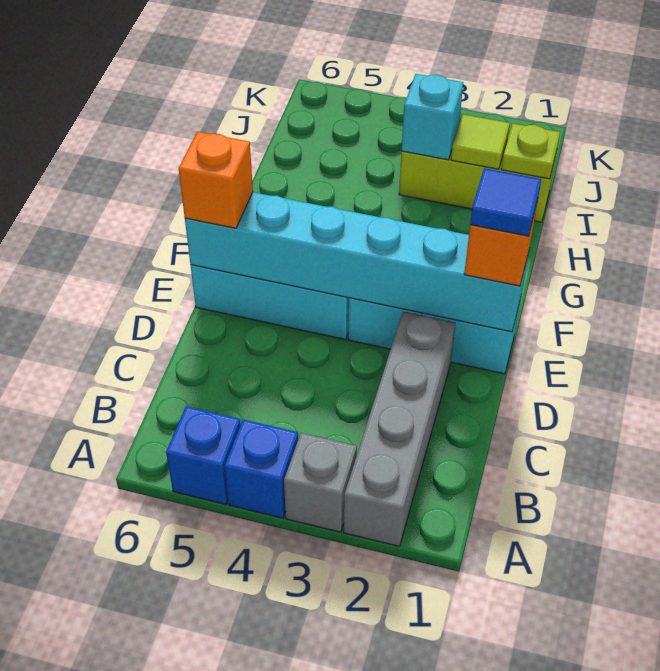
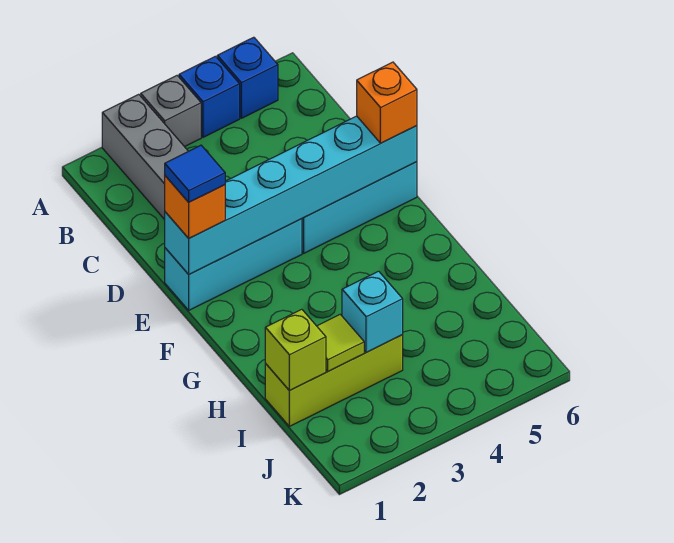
lime 1x1 plate [501,123,560,179] -> lime 1x1 brick [265,309,326,391]

